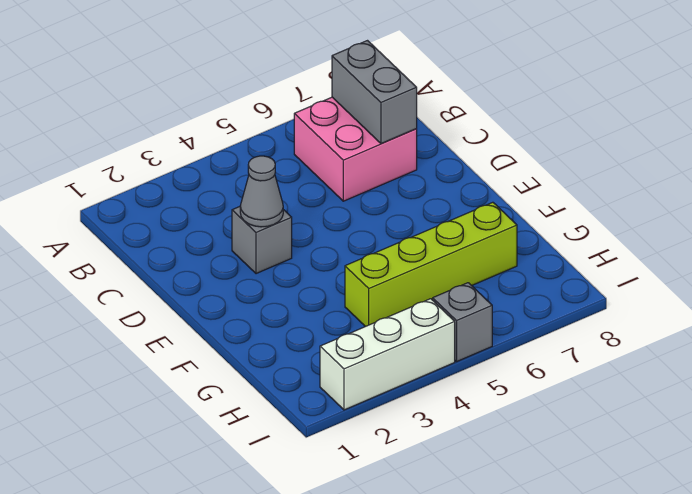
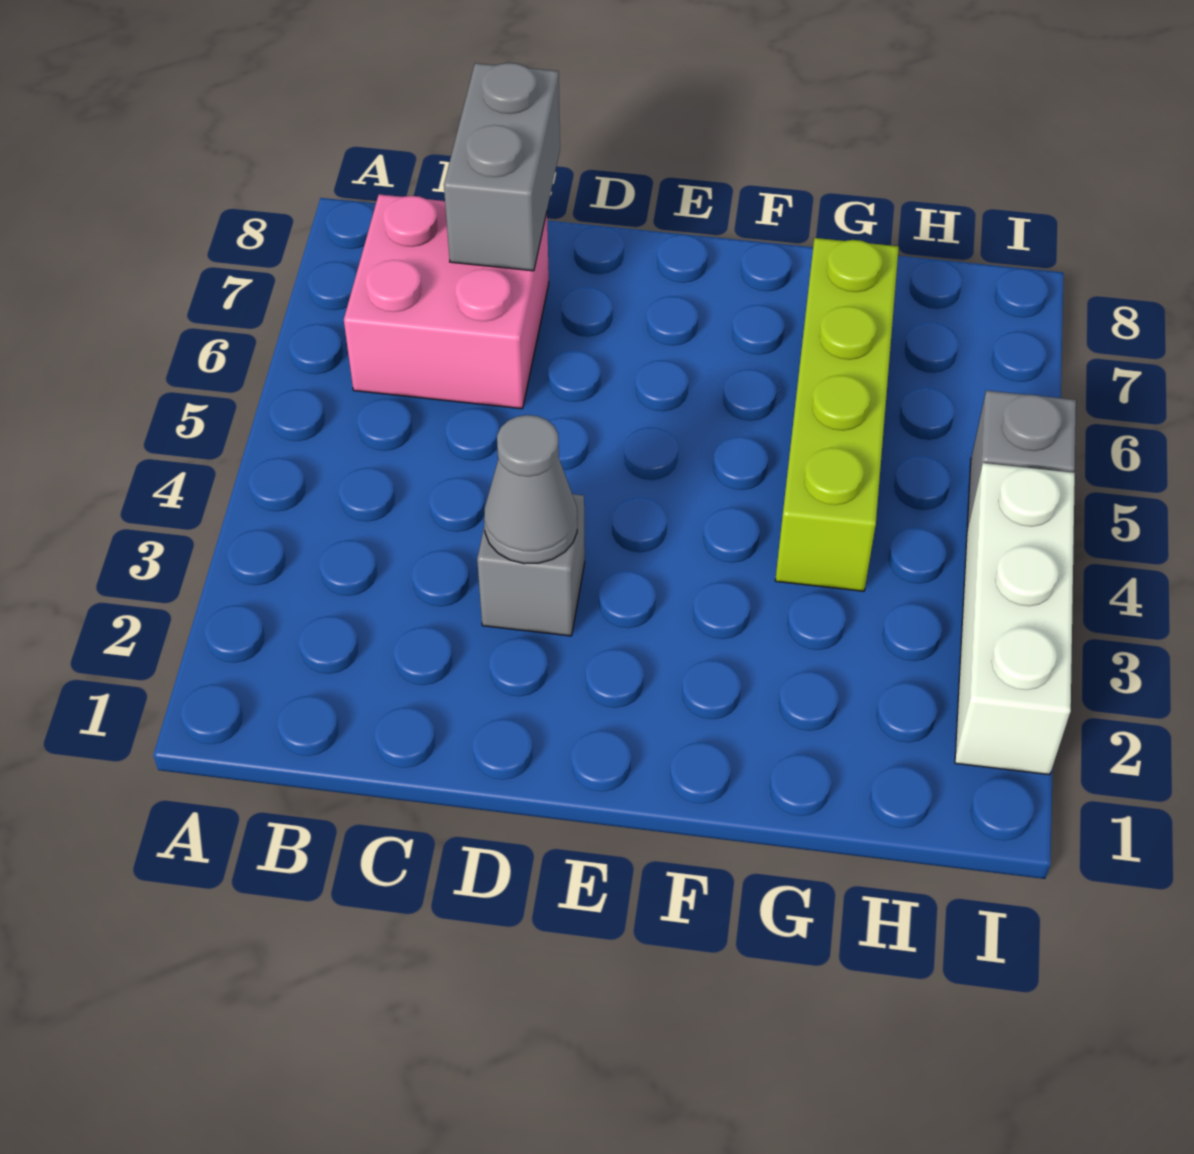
grey 1x2 brick [332,41,417,144] -> grey 1x2 brick turned to [444,63,560,271]

